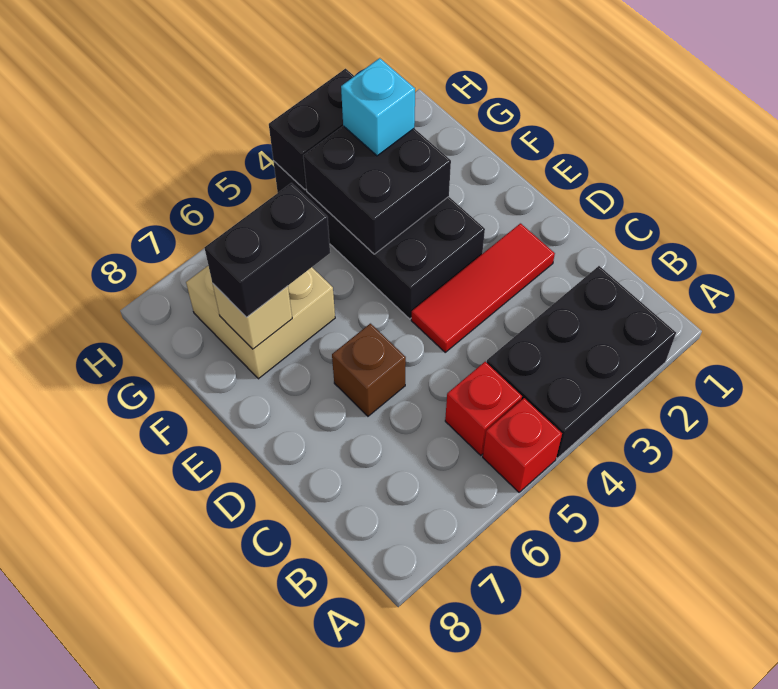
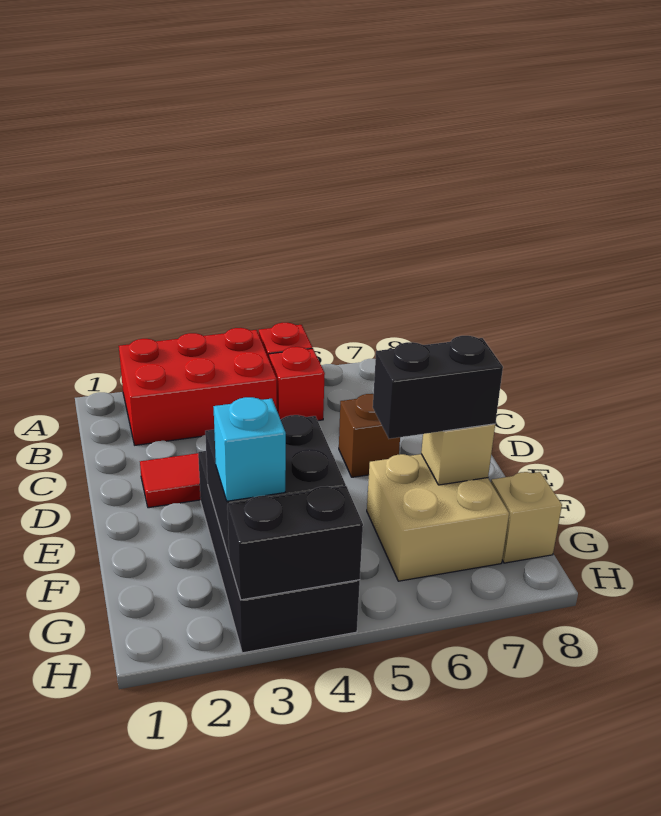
black 2x3 brick [487,266,676,458] -> red 2x3 brick [119,328,277,445]
none -> tan 1x1 brick [491,472,562,563]

